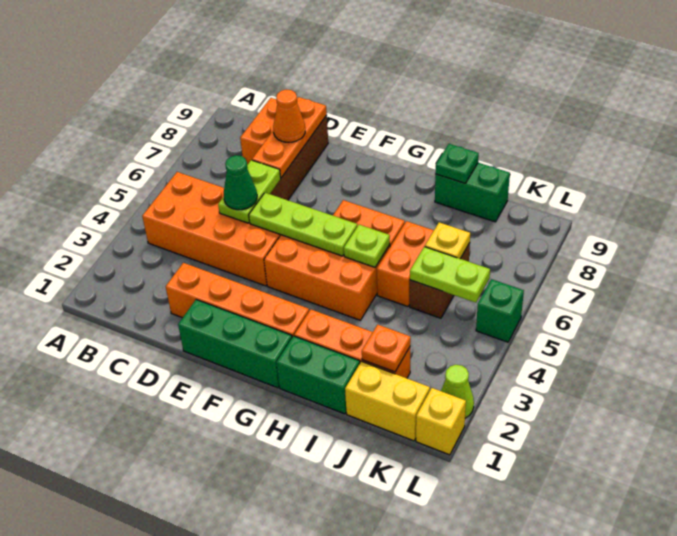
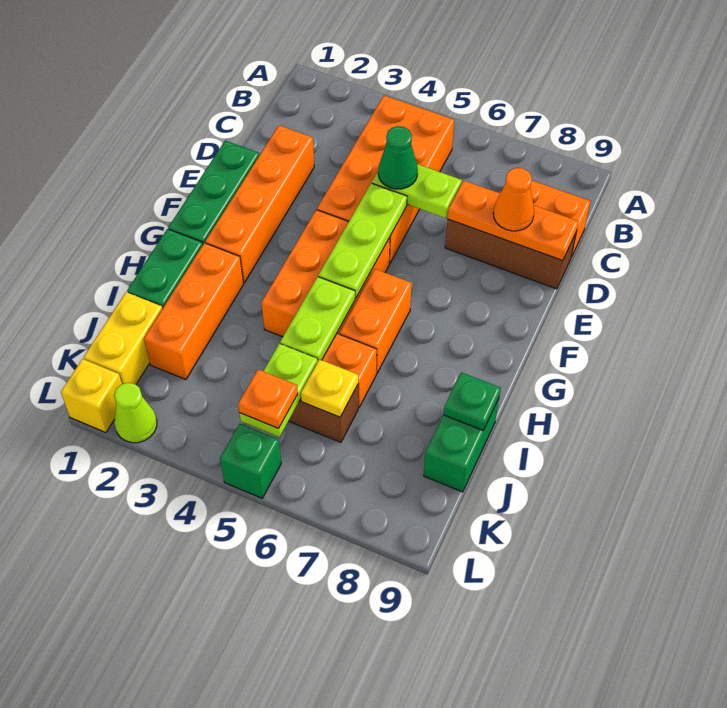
lime 1x1 plate [344,225,390,267] -> lime 1x2 plate [280,277,355,361]
orange 1x1 plate [362,325,411,372] -> orange 1x1 plate moved to [238,369,298,428]

